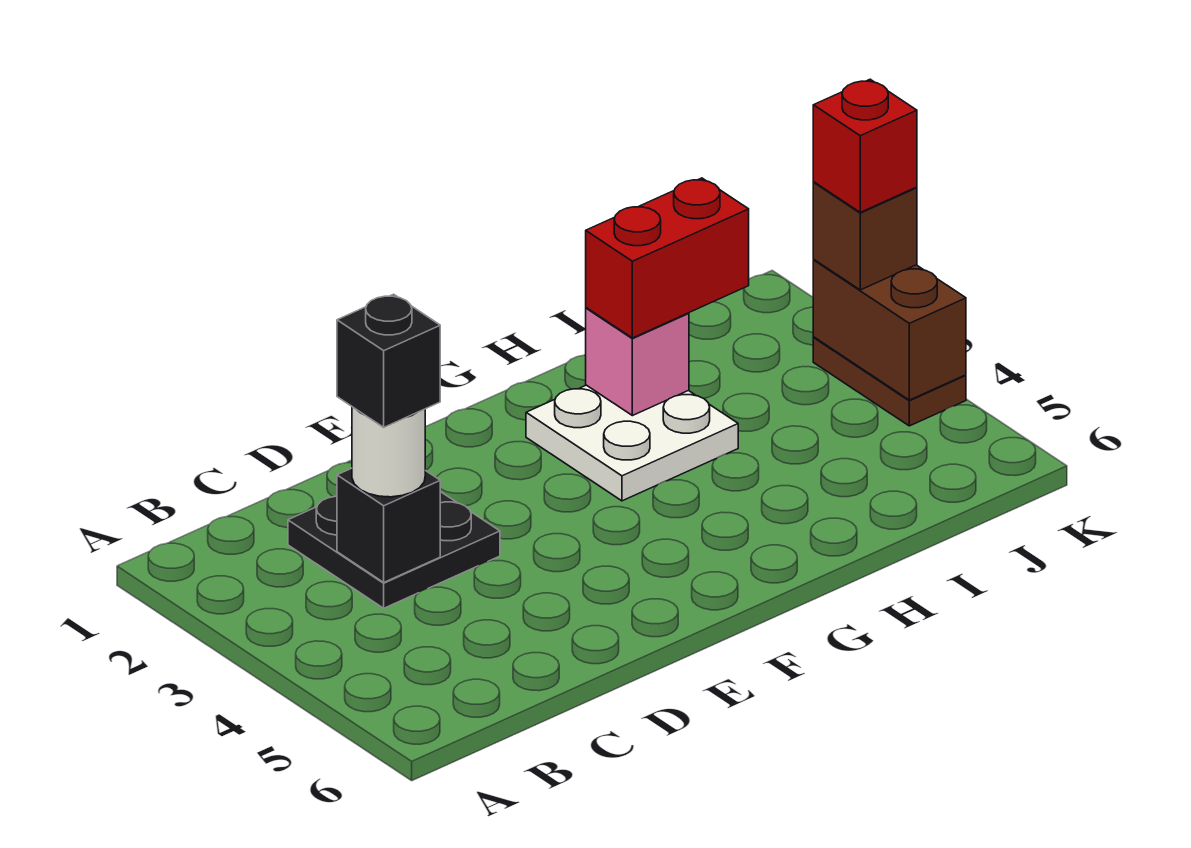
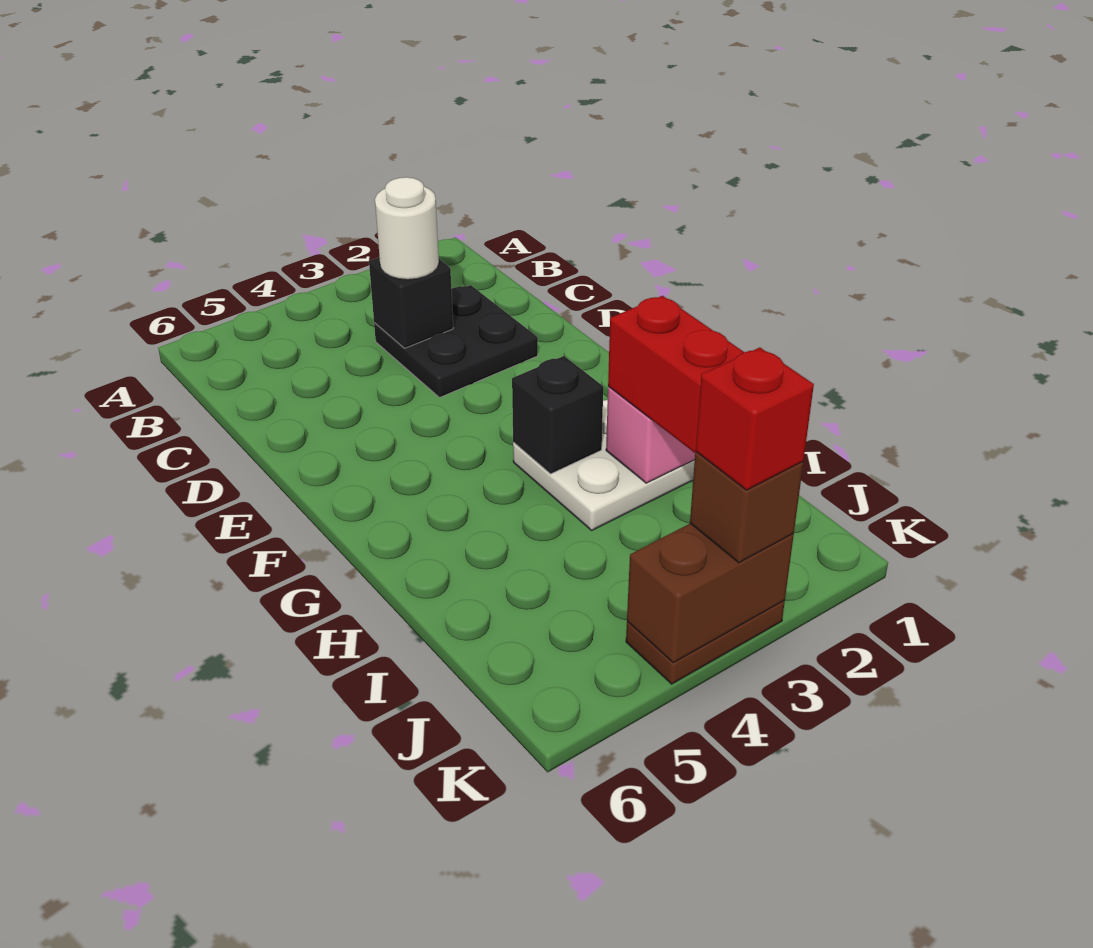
black 1x1 brick [337,294,440,427] -> black 1x1 brick moved to [512,356,603,474]

